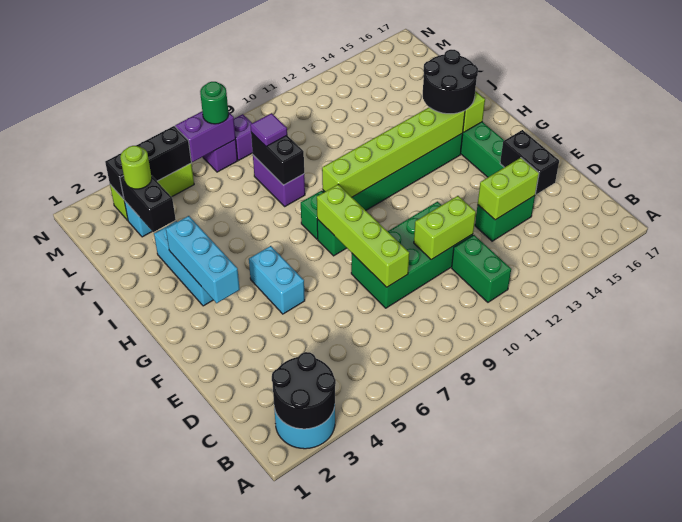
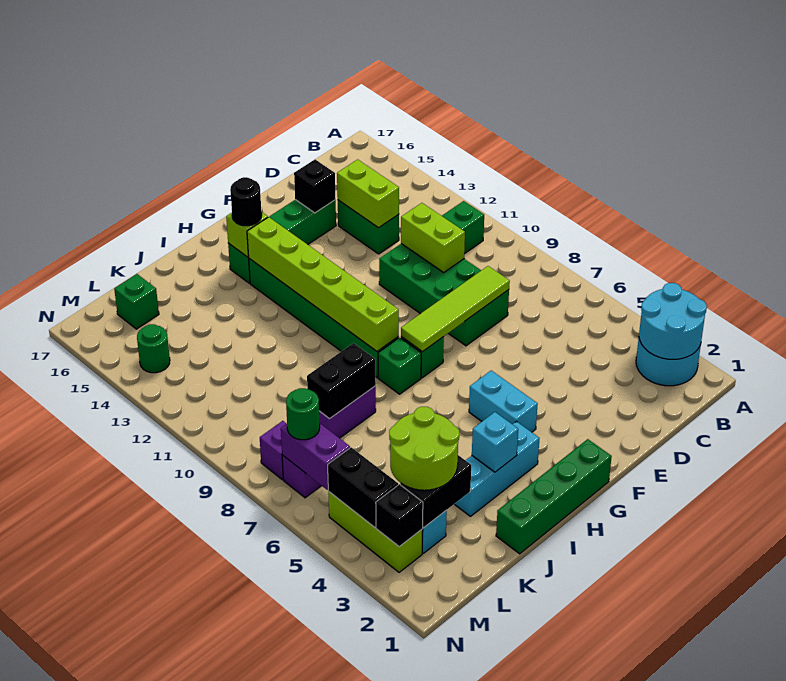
black 2x2 round brick [272,352,336,429] -> cyan 2x2 round brick [639,283,707,359]
lime 1x4 brick [317,184,409,287] -> lime 1x4 tile [401,266,510,352]
black 1x2 brick [500,130,559,194] -> black 1x1 brick [294,160,336,213]
cyan 1x2 brick [249,246,305,314] -> cyan 1x2 brick turned to [469,371,538,432]
none -> green 1x4 brick [496,439,612,554]
cyan 1x3 brick [166,216,240,303] -> cyan 1x1 brick [472,412,518,472]
black 2x2 round brick [423,50,478,114] -> black 1x1 round brick [230,177,262,226]
purple 1x1 tile [250,113,287,147] -> none
lime 1x1 round brick [120,146,152,189] -> lime 2x2 round brick [389,407,459,490]
none -> green 1x1 brick [114,274,159,329]
none -> green 1x1 round brick [137,324,170,373]

